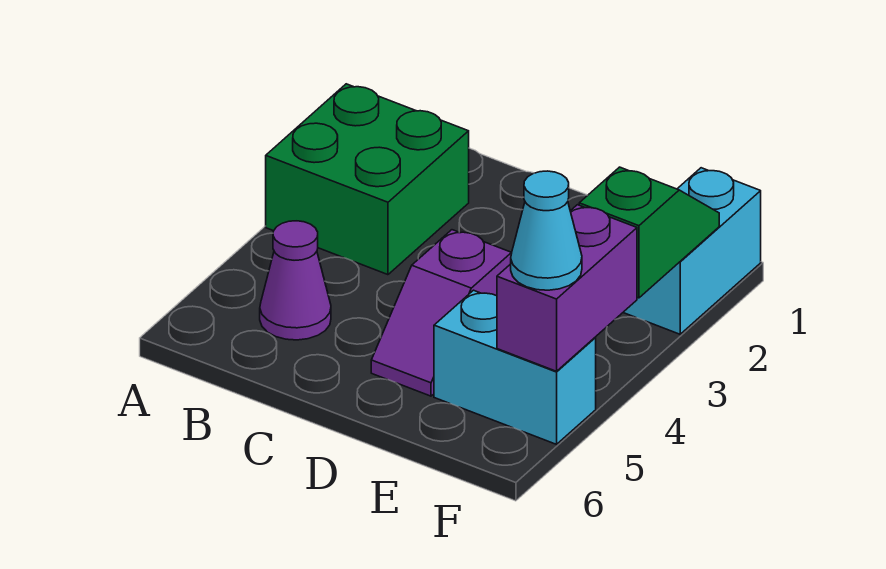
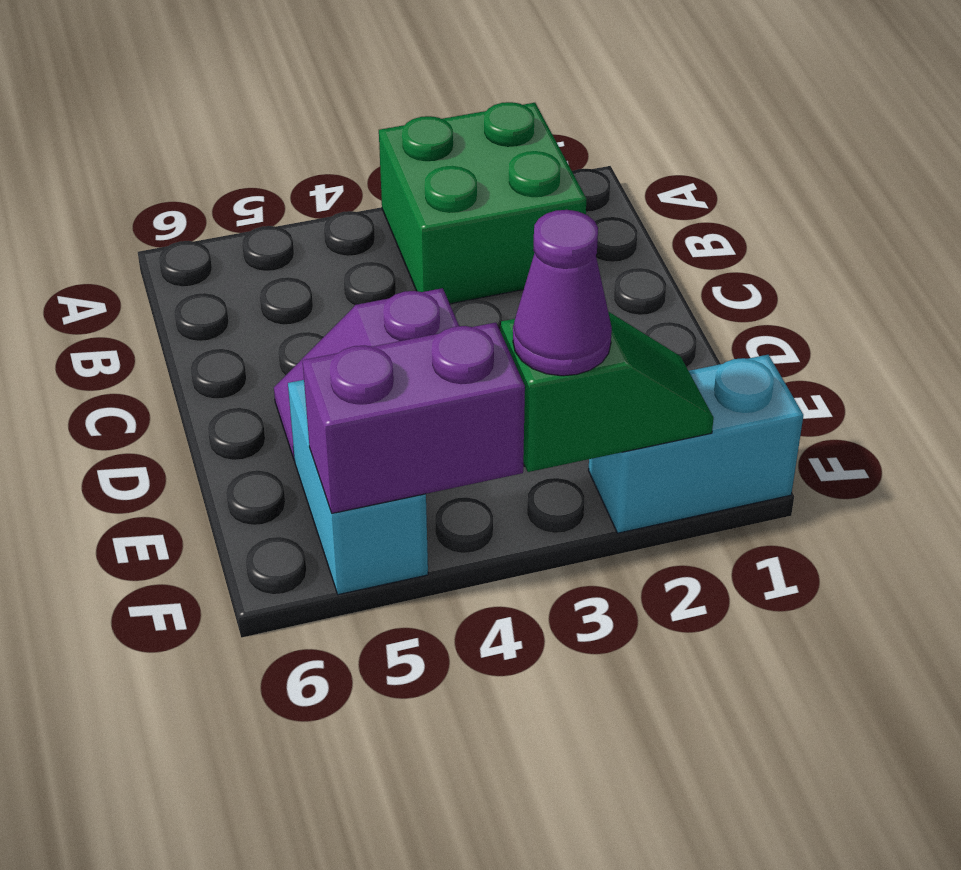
purple 1x1 cone [260,221,331,340] -> purple 1x1 cone moved to [513,210,612,376]
cyan 1x1 cone [511,171,582,290] -> none

